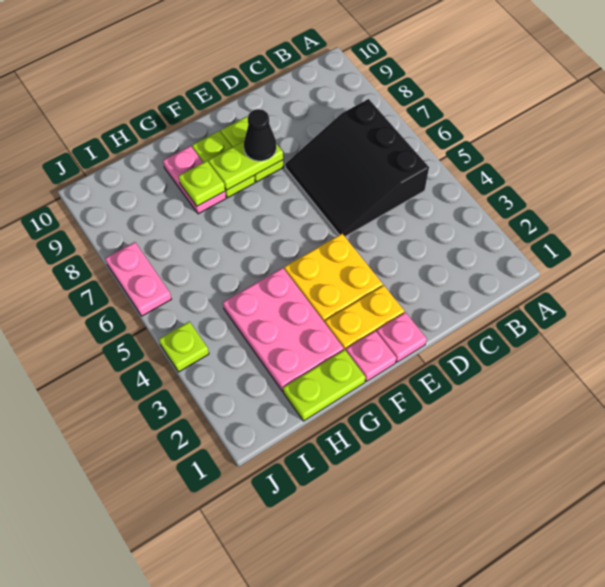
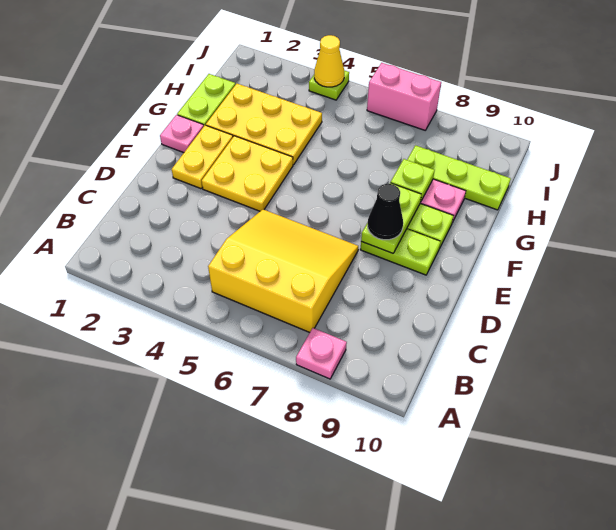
black 3x3 slope [285,99,429,237] -> yellow 3x3 slope [208,209,358,332]
pink 1x1 plate [377,312,427,362] -> pink 1x1 plate moved to [296,328,347,379]
pink 2x3 plate [223,268,344,391] -> yellow 2x3 plate [206,84,322,165]
none -> lime 1x3 plate [407,145,511,210]
none -> yellow 1x1 cone [314,35,344,87]
pink 1x2 plate [105,242,171,316] -> pink 1x2 brick [367,63,441,130]

